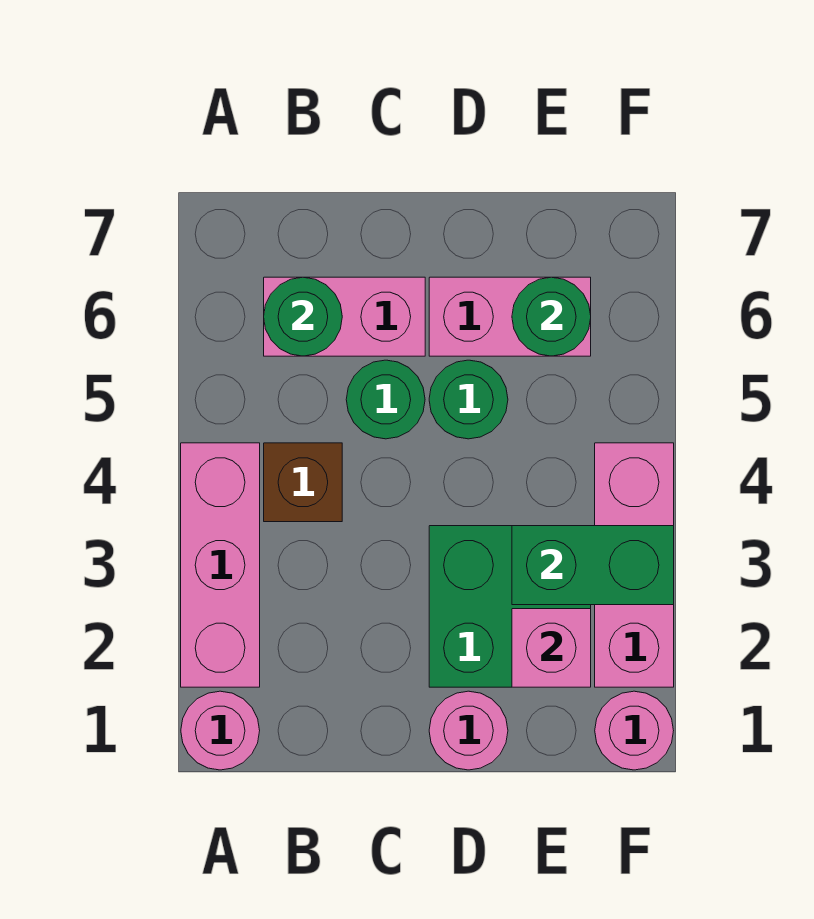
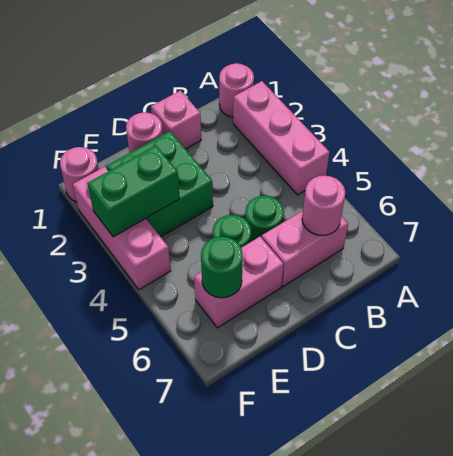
brown 1x1 brick [264,443,342,522] -> none
green 1x1 round brick [264,277,342,356] -> pink 1x1 round brick [302,176,345,235]
pink 1x1 brick [512,609,591,687] -> pink 1x1 brick moved to [151,91,201,149]

